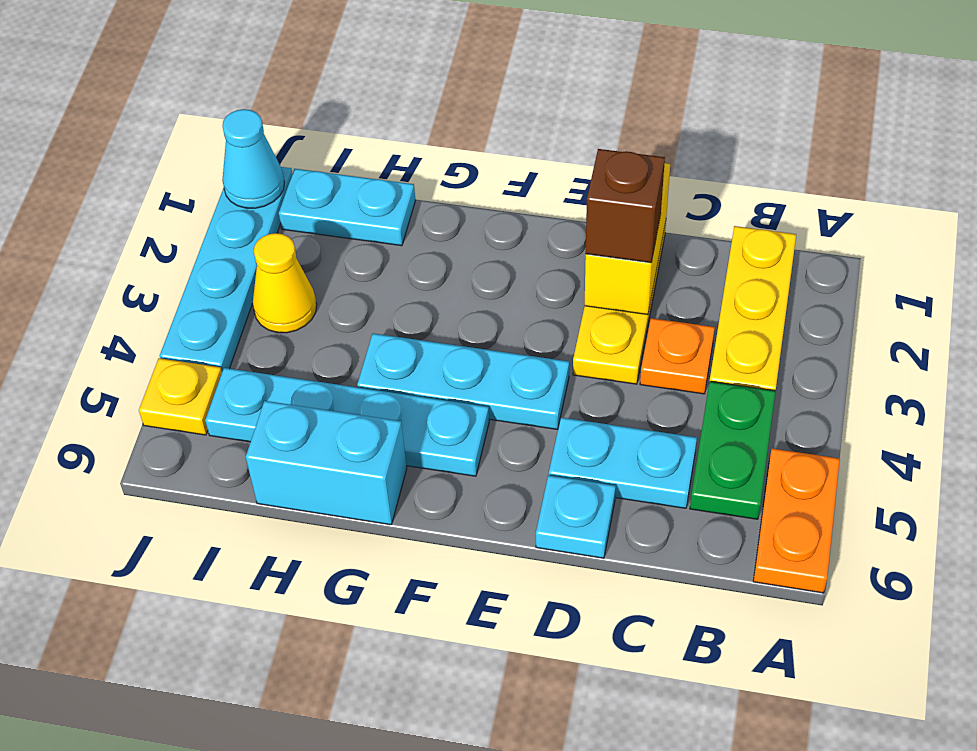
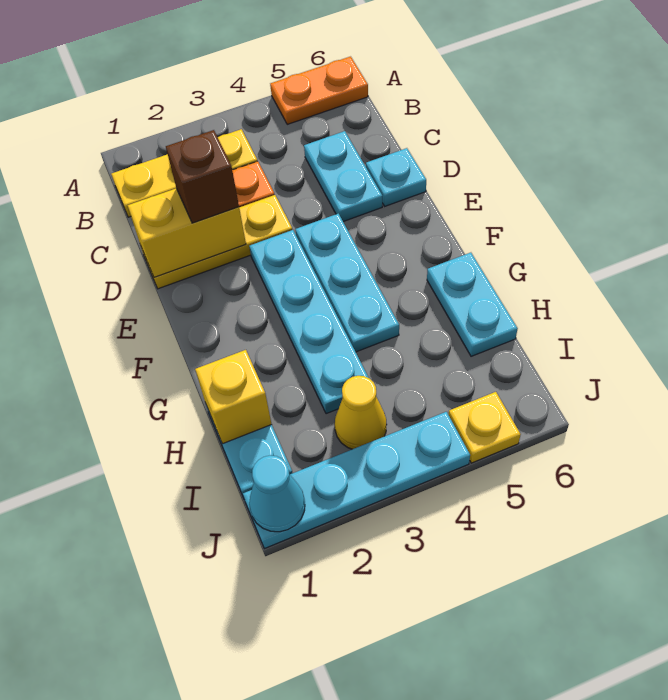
green 1x2 plate [690,382,776,519] -> none
cyan 1x4 plate [205,368,489,476] -> cyan 1x4 plate moved to [249,230,369,414]
cyan 1x2 brick [246,401,407,525] -> cyan 1x2 plate [427,253,518,356]
none -> yellow 1x1 brick [195,350,272,444]

